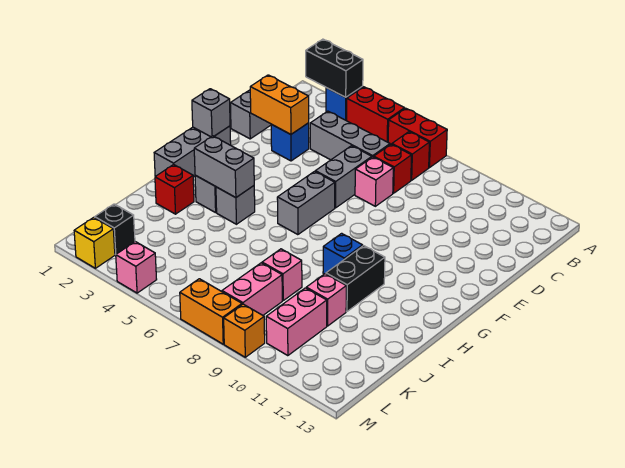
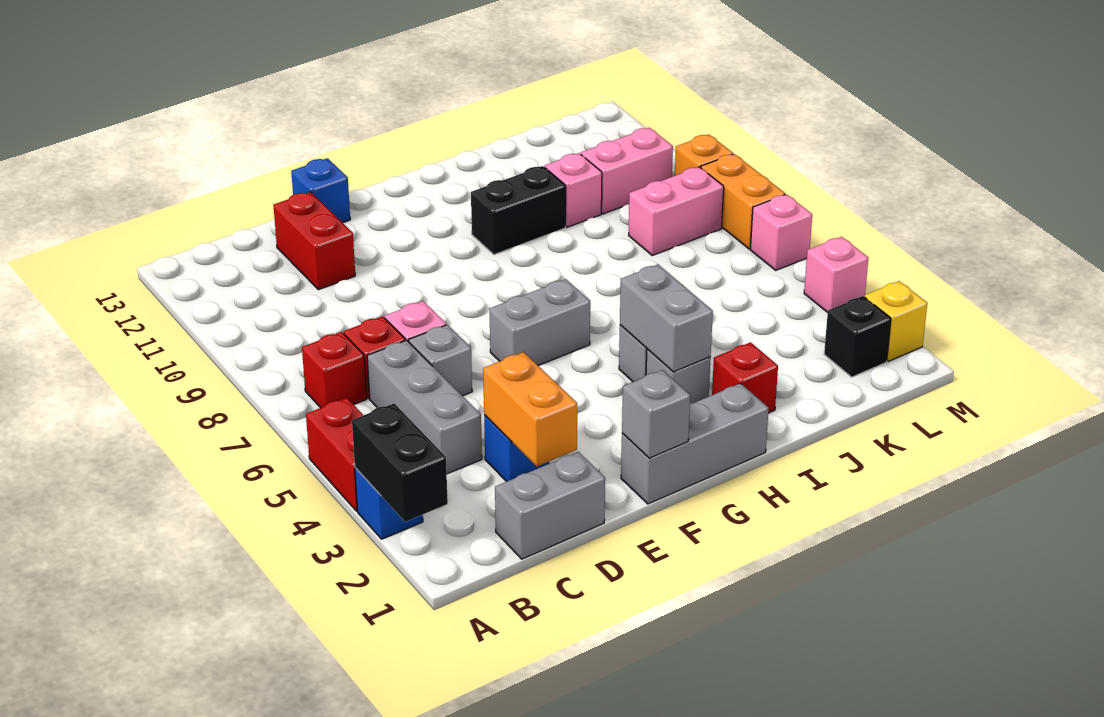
red 1x2 brick [388,108,447,168] -> red 1x2 brick moved to [273,192,355,290]
grey 1x2 brick [315,146,372,208] -> grey 1x1 brick [409,325,472,396]
blue 1x1 brick [323,233,363,274] -> blue 1x1 brick moved to [291,158,350,223]
pink 1x1 brick [262,249,302,300] -> pink 1x1 brick moved to [750,194,812,270]

